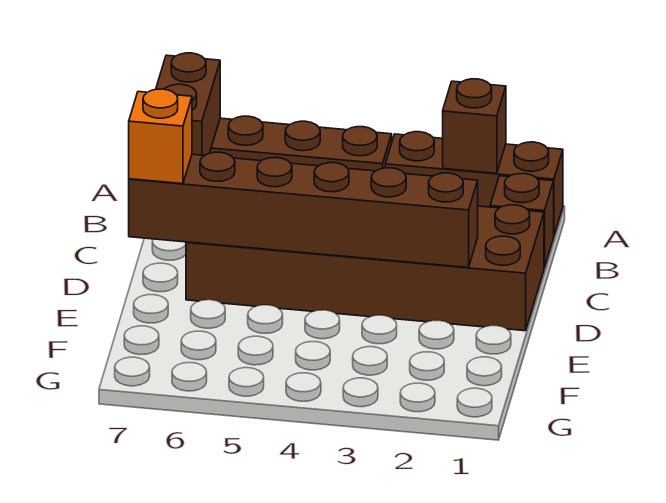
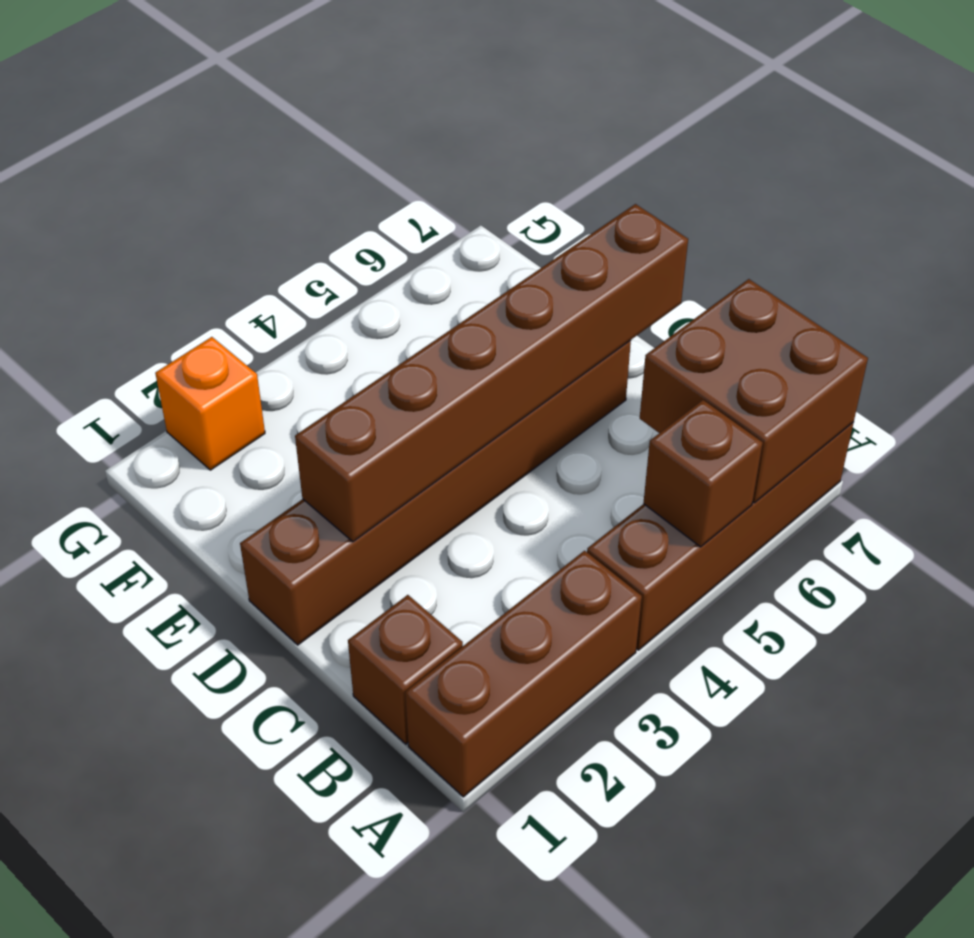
brown 1x1 brick [443,79,506,173] -> brown 1x1 brick moved to [643,400,763,547]
brown 1x2 brick [156,53,220,156] -> brown 2x2 brick [640,279,868,503]
brown 2x6 brick [186,205,544,331] -> brown 1x6 brick [240,340,631,645]
orange 1x1 brick [129,89,192,184] -> orange 1x1 brick moved to [155,337,265,470]

